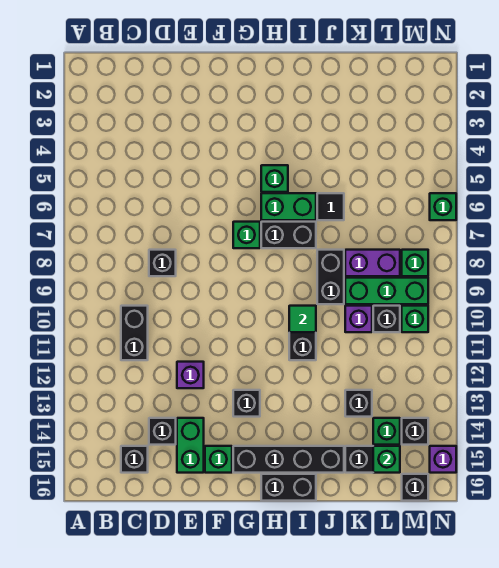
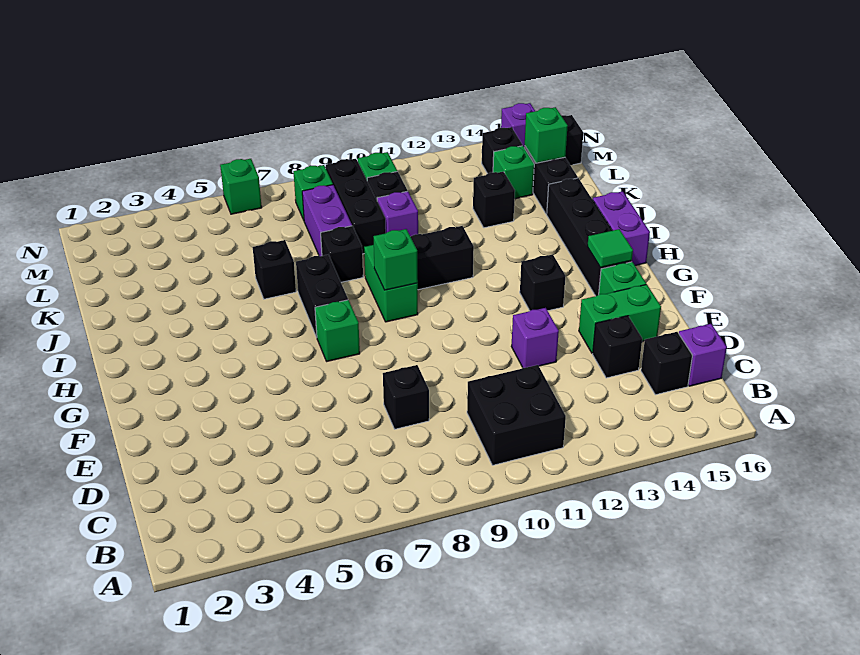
black 1x2 brick [121,306,148,360] -> black 2x2 brick [467,365,566,465]
none -> purple 1x1 brick [679,324,727,386]
green 1x1 brick [261,165,288,192] -> green 1x1 brick moved to [374,229,418,290]
green 1x2 brick [261,193,316,220] -> green 1x2 brick moved to [364,245,418,322]
black 1x2 brick [261,474,316,501] -> purple 1x2 brick [593,191,650,265]
green 1x1 tile [289,306,316,332] -> green 1x1 tile moved to [587,229,633,268]
black 1x1 tile [317,193,344,220] -> black 1x1 brick [253,240,296,299]
black 1x2 brick [317,250,344,304] -> black 1x1 brick [321,226,363,282]
green 1x3 brick [345,278,428,304] -> black 1x3 brick [326,159,386,254]

